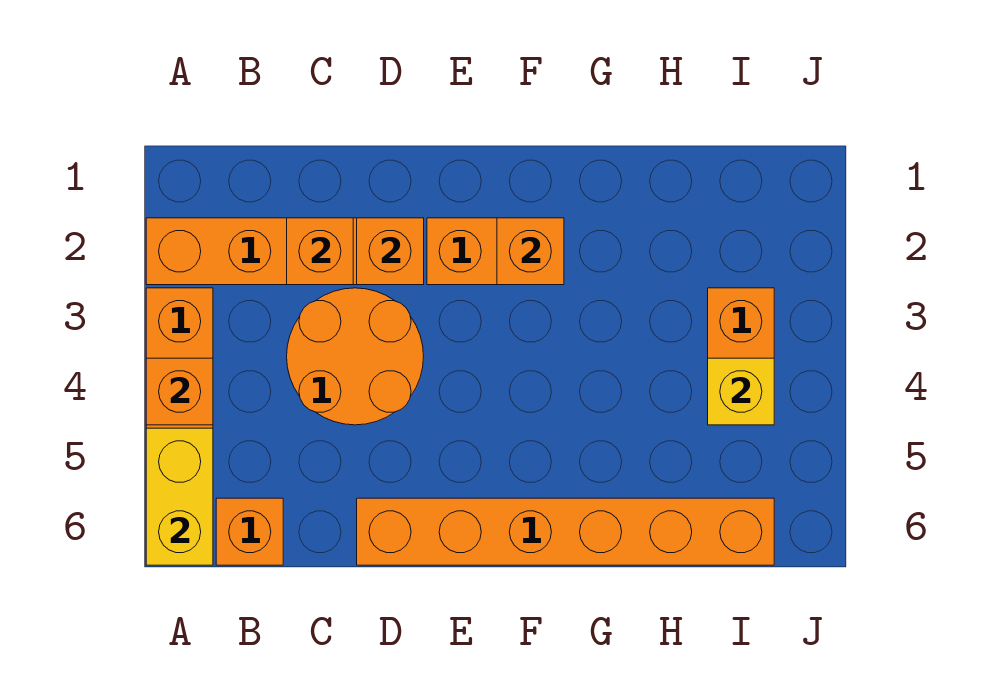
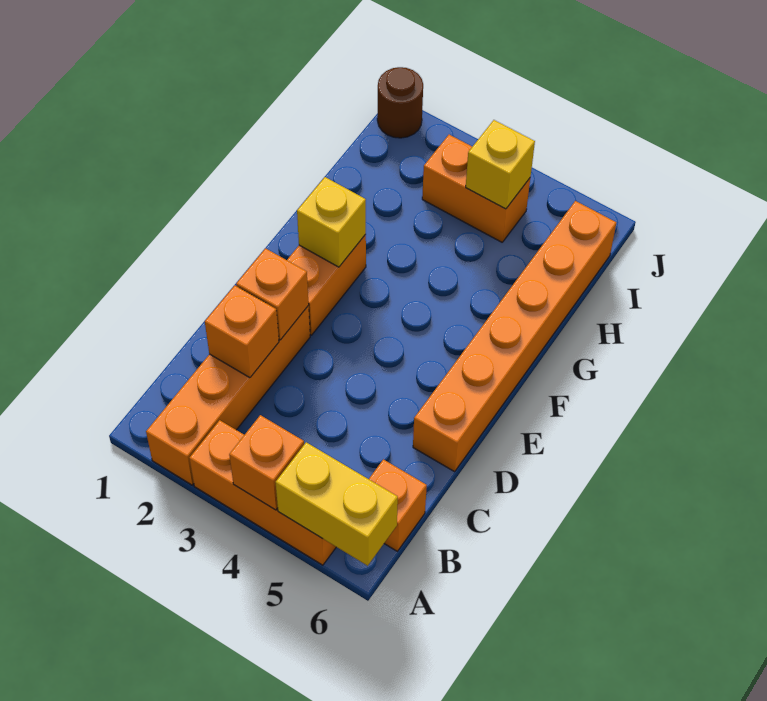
orange 2x2 round brick [287,288,424,425] -> none
orange 1x1 brick [497,218,564,285] -> yellow 1x1 brick [297,177,366,267]
none -> brown 1x1 round brick [377,67,423,138]

